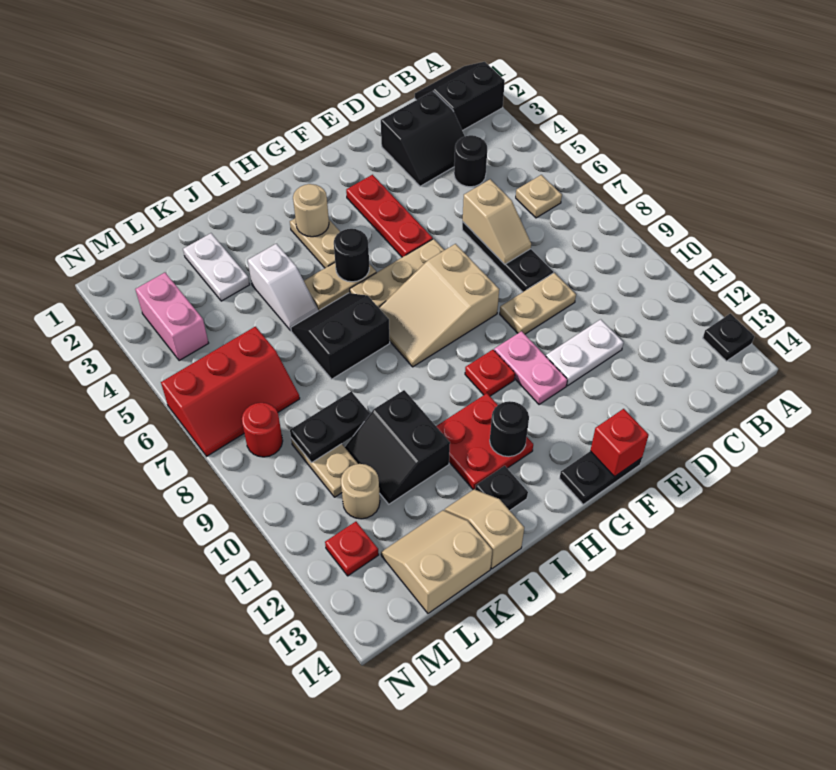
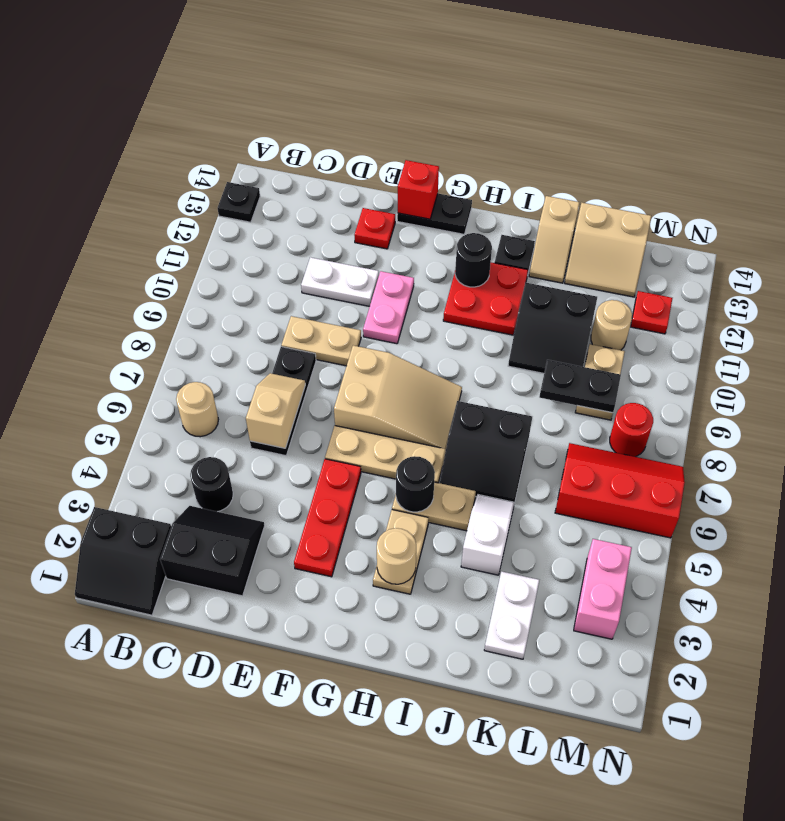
tan 1x1 plate [516,175,562,218] -> tan 1x1 round brick [176,382,218,437]
red 1x1 plate [465,350,515,396] -> red 1x1 plate moved to [354,208,395,249]
black 2x2 slope [345,390,450,504] -> black 2x2 slope turned to [508,283,597,373]

